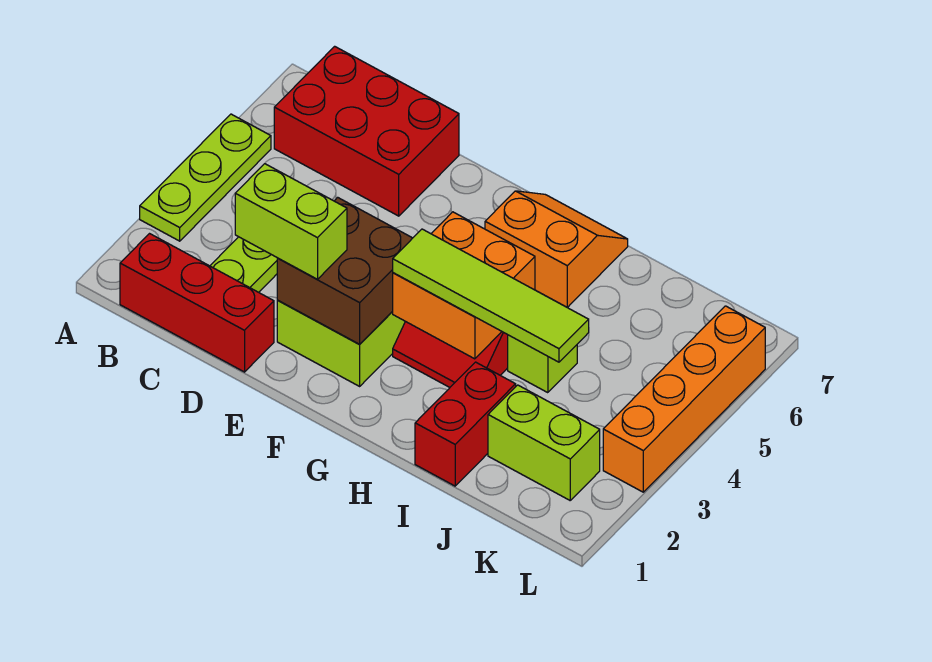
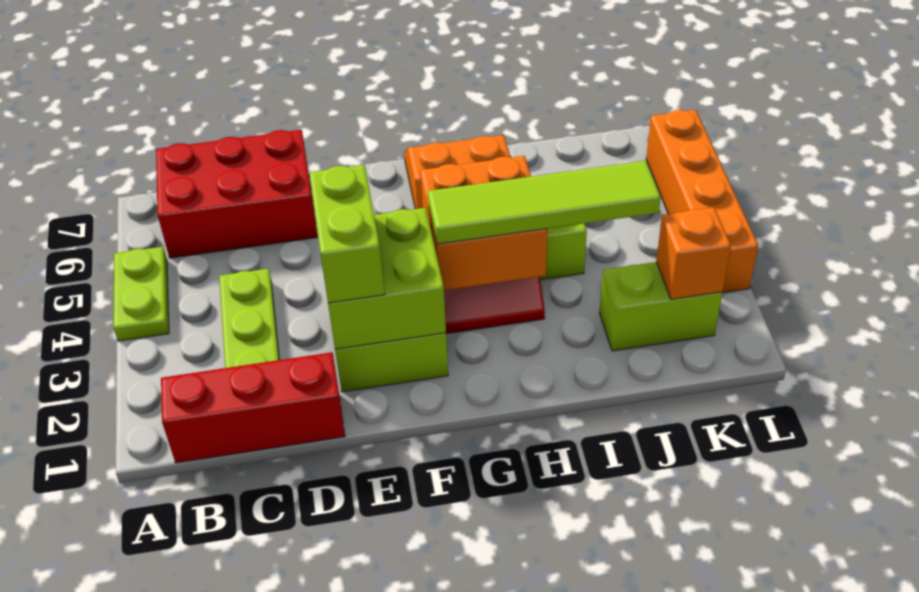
lime 1x3 plate [140,114,271,241] -> lime 1x2 plate [113,247,169,341]
lime 1x2 brick [235,164,347,279] -> lime 1x2 brick turned to [309,165,385,303]
brown 2x2 brick [277,197,412,344] -> lime 2x2 brick [328,208,446,349]
red 1x2 brick [415,362,516,486] -> none
none -> orange 1x1 brick [656,208,731,299]

